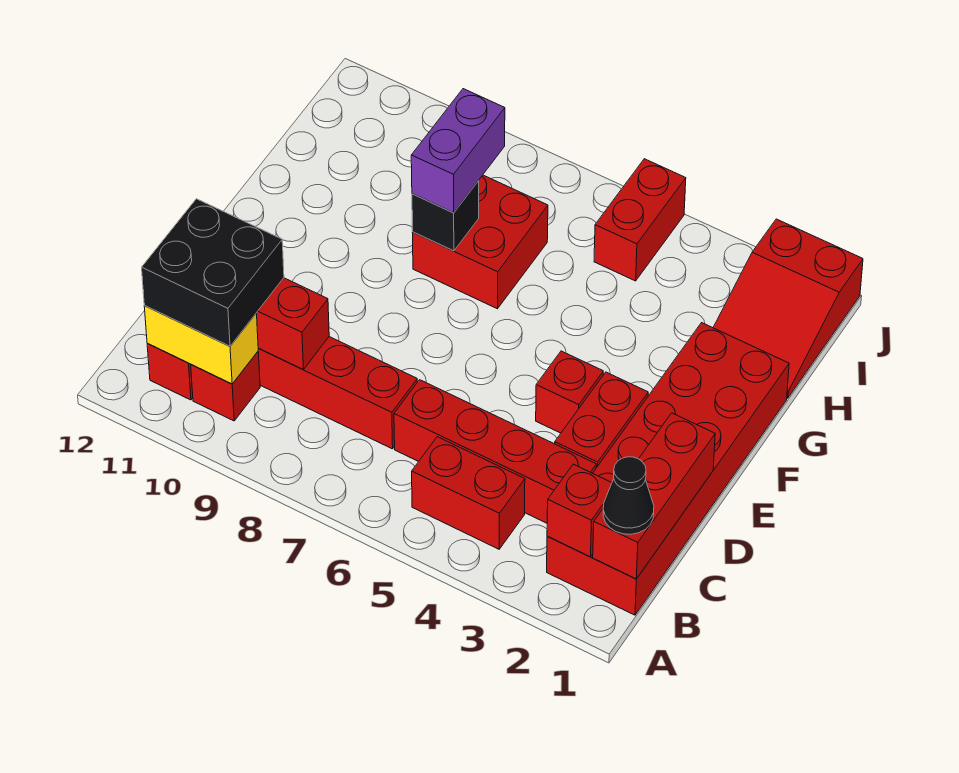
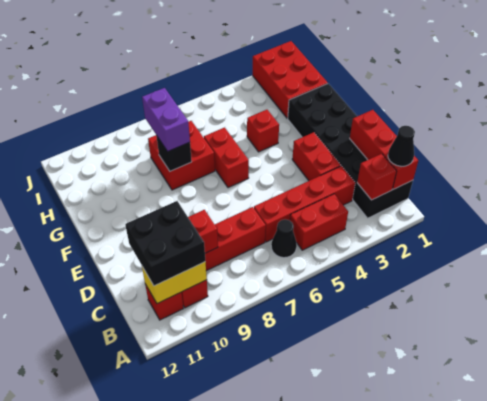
red 2x6 brick [547,323,789,615] -> black 2x6 brick [288,83,413,218]
none -> black 1x1 cone [271,219,297,258]
red 1x1 brick [536,351,603,433] -> red 1x1 brick moved to [247,110,279,152]
red 2x3 slope [713,219,863,398] -> red 2x3 brick [253,41,328,118]
red 1x2 brick [594,159,686,281] -> red 1x2 brick moved to [204,127,249,188]

